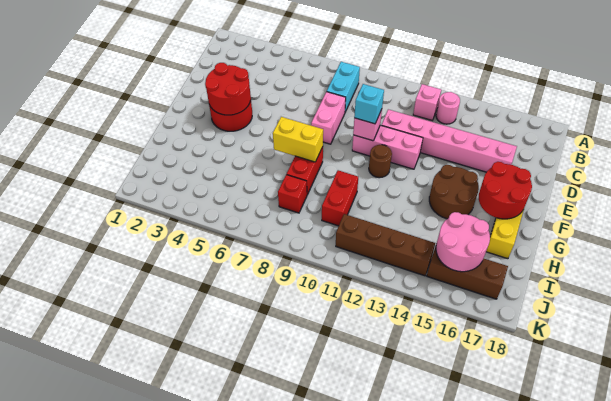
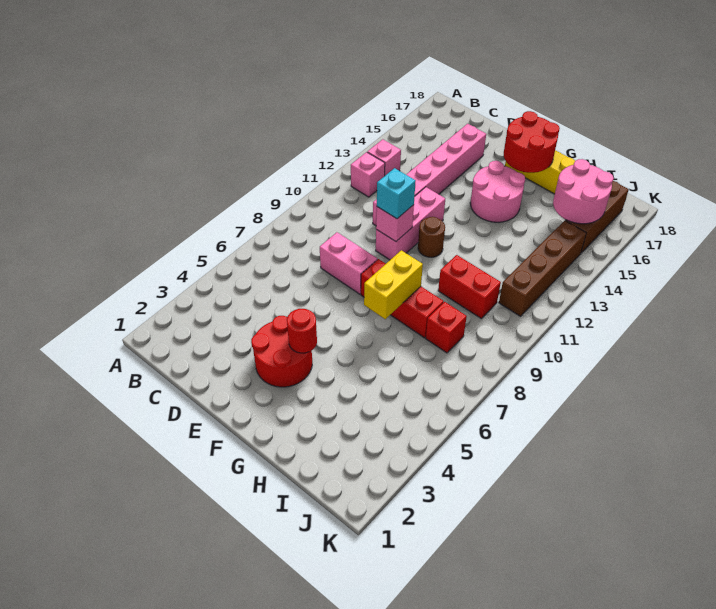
cyan 1x2 brick [327,62,360,112] -> none
pink 1x1 round brick [436,92,460,124] -> pink 1x1 brick [367,139,401,175]
red 2x2 round brick [205,63,251,115] -> red 1x1 round brick [287,309,317,353]
brown 2x2 round brick [429,165,479,219] -> pink 2x2 round brick [470,161,525,222]
red 1x2 brick [287,147,323,195] -> red 1x3 brick [361,259,444,338]

